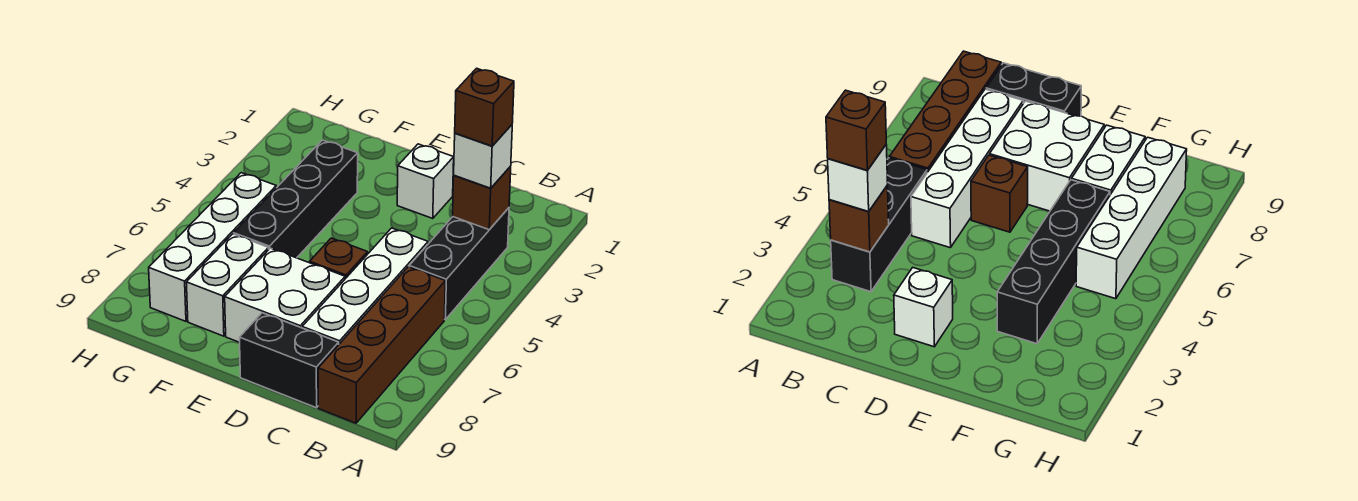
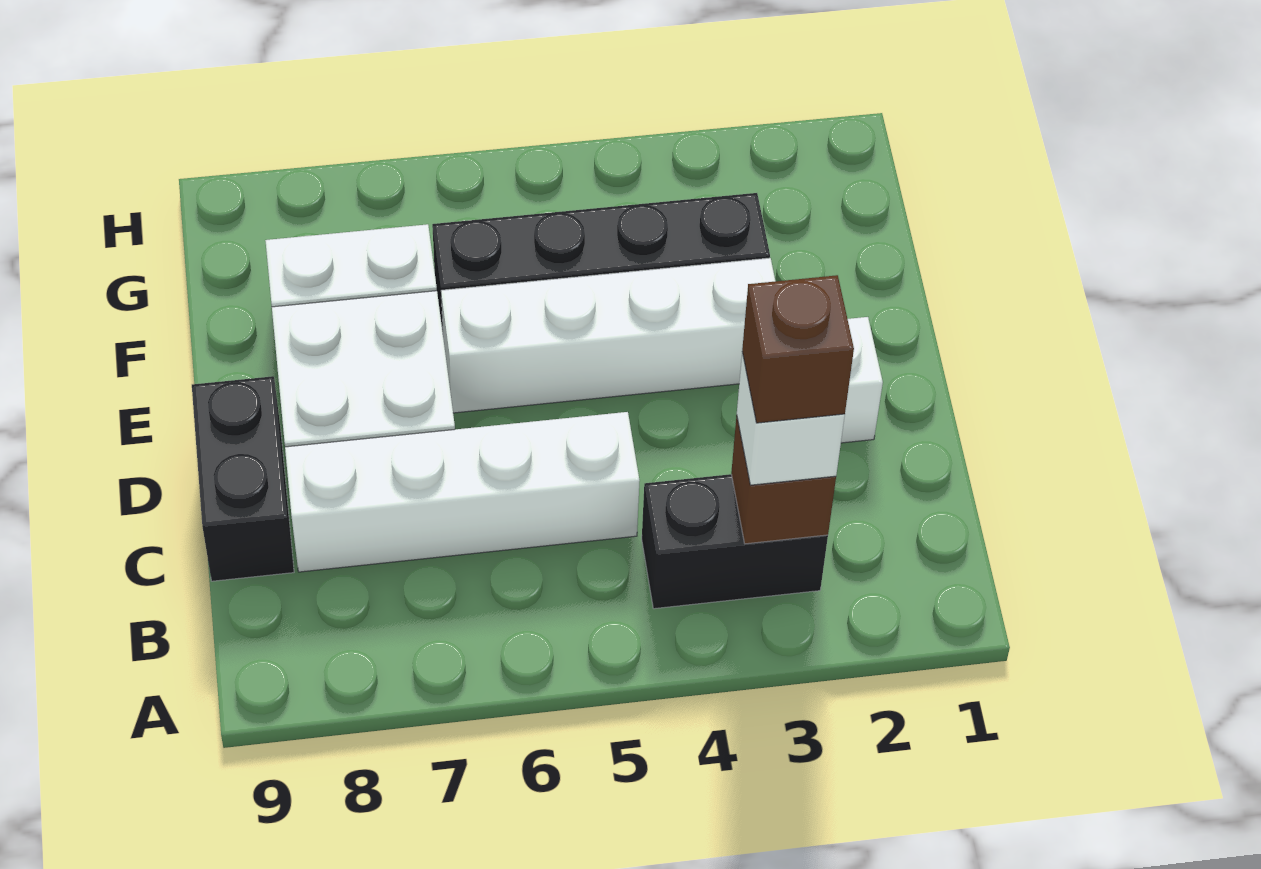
black 1x3 brick [409,208,509,319] -> black 1x2 brick [642,474,828,609]
brown 1x4 brick [318,267,445,423] -> none
brown 1x1 brick [310,238,368,279] -> none
white 1x4 brick [149,173,276,321] -> white 1x4 brick moved to [441,258,775,413]

